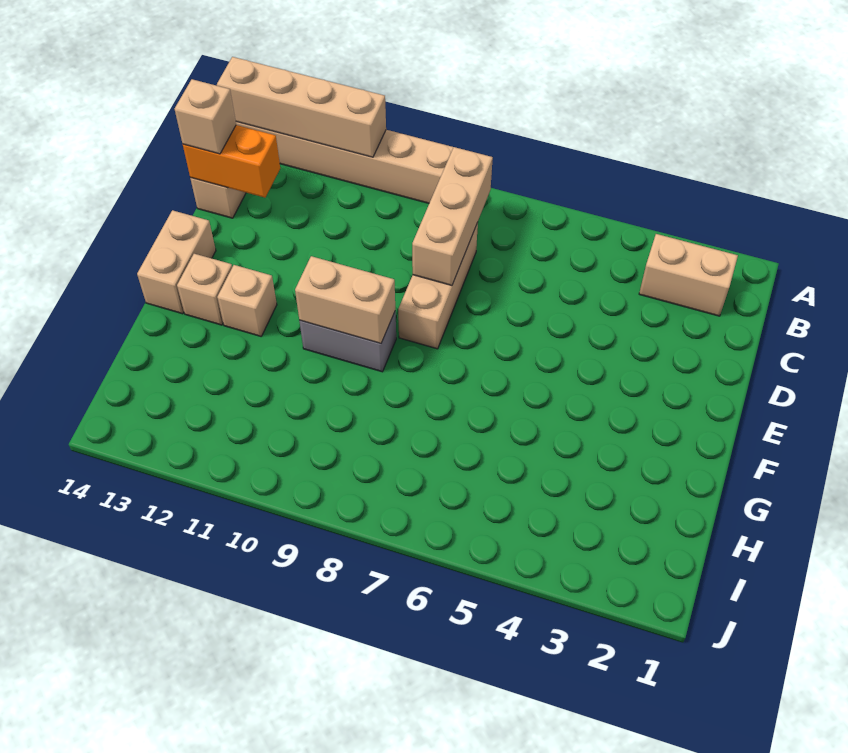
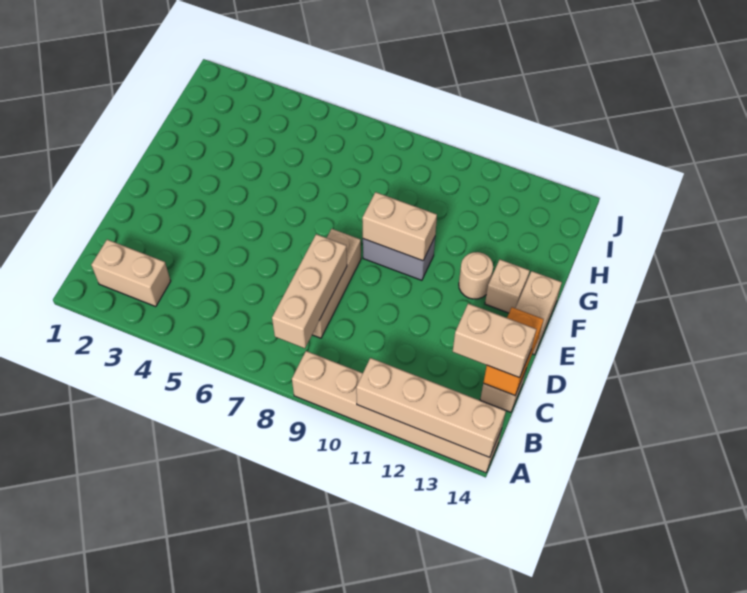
orange 1x2 brick [183,125,280,198] -> orange 1x2 brick turned to [483,307,544,395]
tan 1x1 brick [175,79,236,154] -> tan 1x2 brick [453,304,536,378]
tan 1x1 brick [217,265,277,336] -> tan 1x1 round brick [459,252,493,299]

